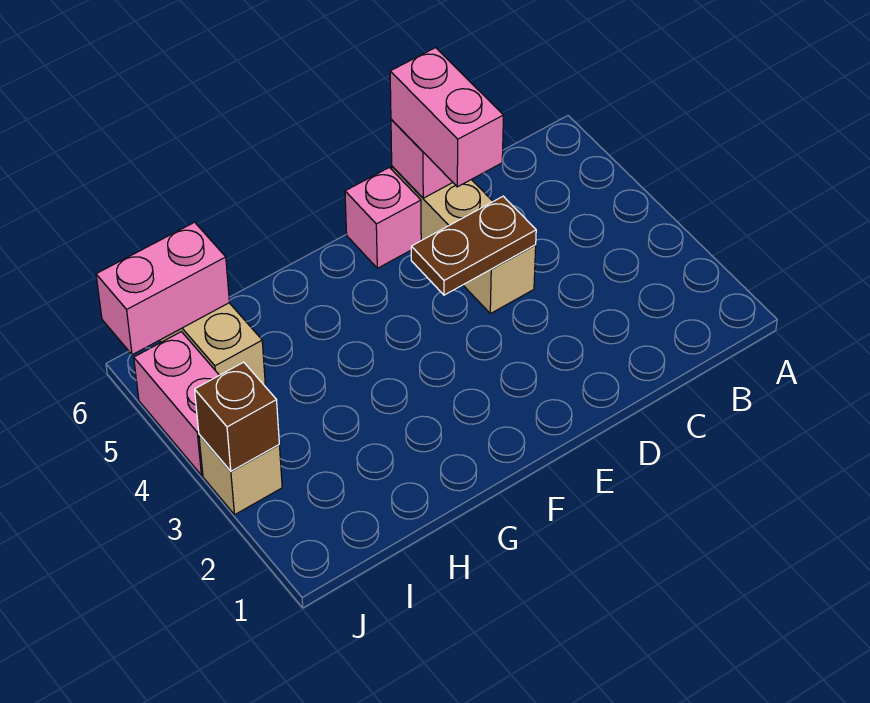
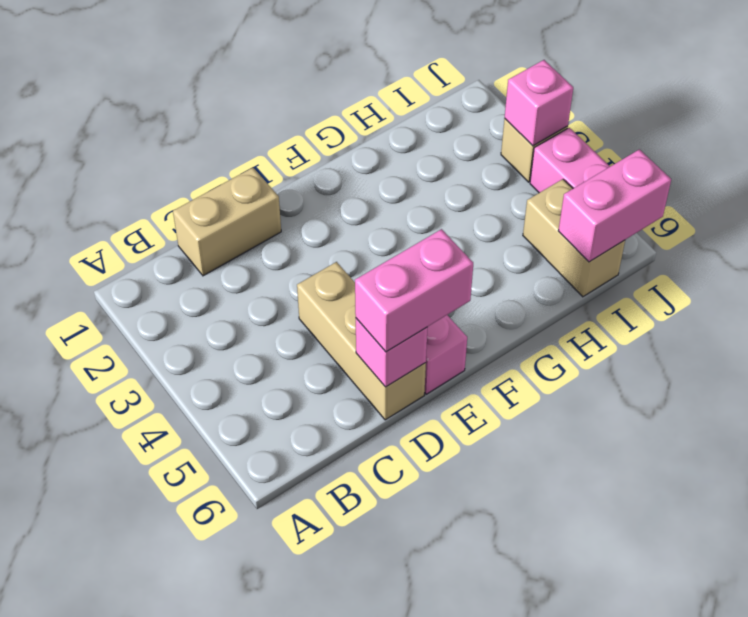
none -> tan 1x2 brick [173,168,281,276]
brown 1x2 plate [411,196,536,295] -> none
pink 1x2 brick [390,48,504,187] -> pink 1x2 brick turned to [355,229,473,352]
brown 1x1 brick [195,362,279,471] -> pink 1x1 brick [505,60,573,146]

